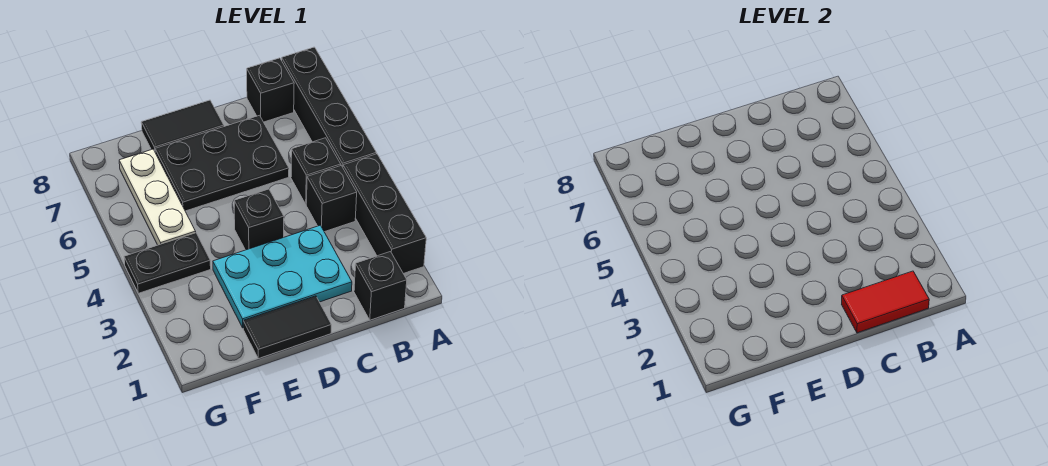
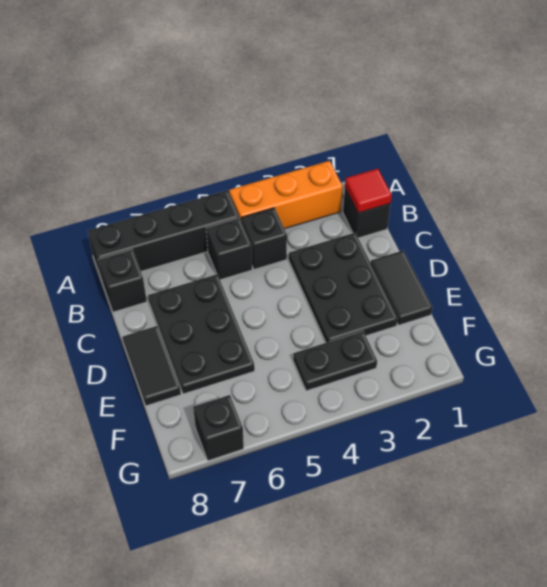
black 1x3 brick [343,154,426,274] -> orange 1x3 brick [229,161,343,229]
red 1x2 tile [842,271,929,333] -> red 1x1 tile [345,169,392,213]
cyan 2x3 plate [213,225,352,328] -> black 2x3 plate [289,233,398,343]
black 1x1 brick [234,189,284,250] -> black 1x1 brick moved to [193,395,244,461]
black 1x2 plate [124,233,211,293] -> black 1x2 plate turned to [293,331,377,391]
white 1x3 plate [119,149,196,245] -> none

